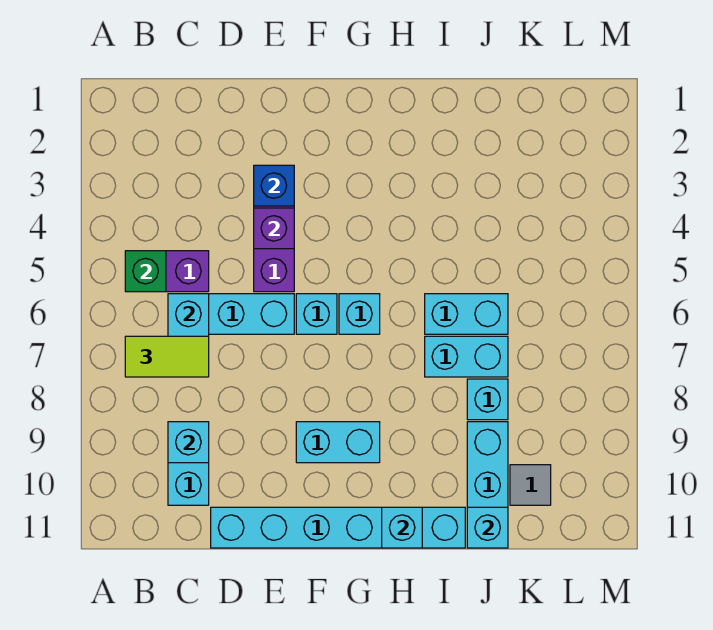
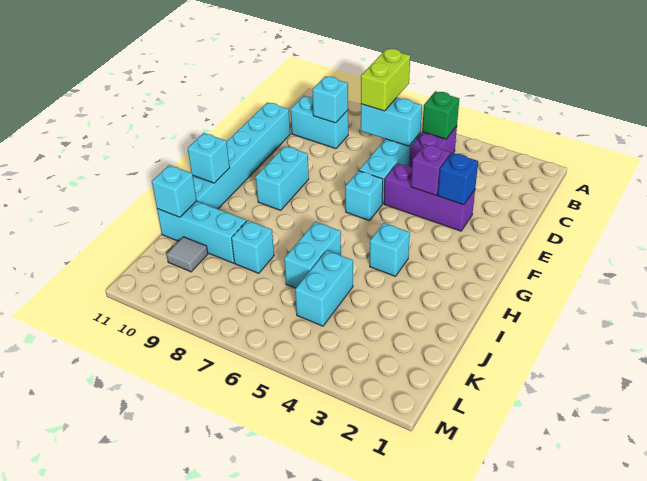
lime 1x2 tile [125,336,209,377] -> lime 1x2 brick [361,49,410,111]
cyan 1x1 brick [339,294,380,334] -> cyan 1x1 brick moved to [370,223,410,276]
cyan 1x2 brick [425,336,508,377] -> cyan 1x2 brick moved to [295,250,353,326]

